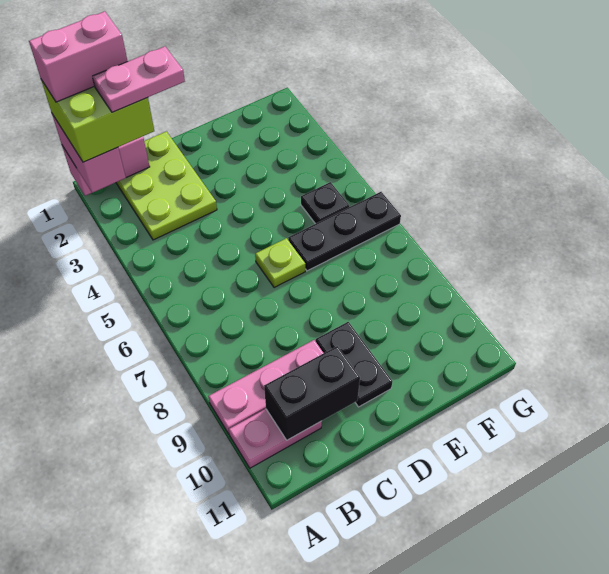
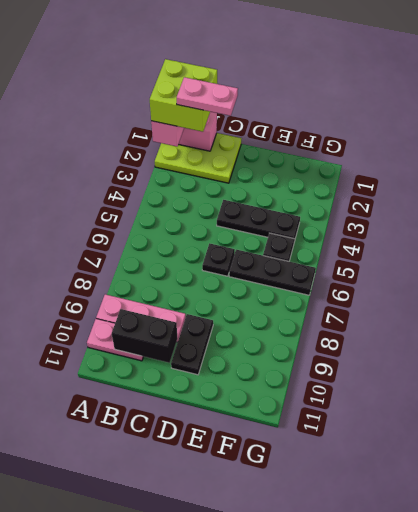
pink 1x2 brick [29,11,128,102] -> none
lime 2x3 plate [116,132,217,240] -> lime 2x3 plate turned to [155,133,241,183]
none -> black 1x3 plate [217,200,300,242]
lime 1x1 plate [255,238,305,288] -> black 1x1 plate [202,243,235,276]

